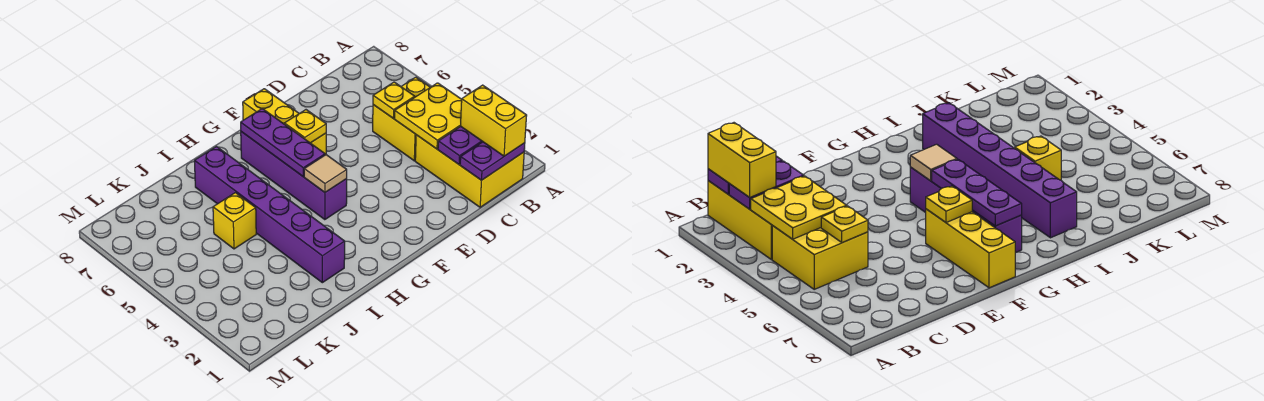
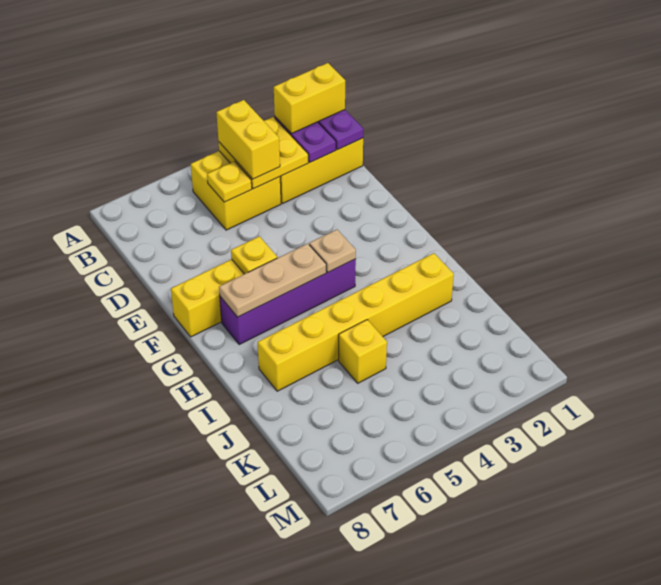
none -> yellow 1x2 brick [216,100,280,179]
tan 1x1 tile [304,155,347,192] -> tan 1x1 plate [309,230,356,272]
purple 1x3 plate [241,109,325,176] -> tan 1x3 plate [219,244,326,317]
purple 1x6 brick [194,147,345,283] -> yellow 1x6 brick [258,253,454,391]

